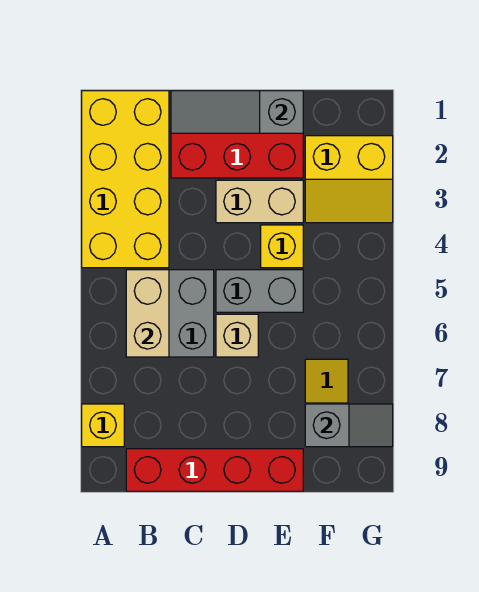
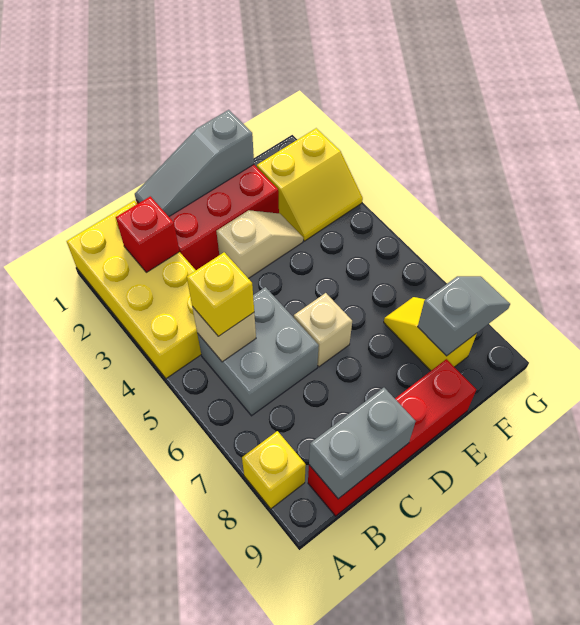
none -> red 1x1 brick [116,196,180,272]
tan 1x2 brick [126,270,169,357] -> tan 1x1 brick [192,307,256,362]
tan 1x2 brick [216,180,303,223] -> tan 1x2 slope [216,210,303,279]
grey 1x2 brick [216,270,303,312] -> grey 1x2 brick moved to [309,388,416,499]
yellow 1x1 brick [261,225,303,268] -> yellow 1x1 brick moved to [187,252,254,336]

